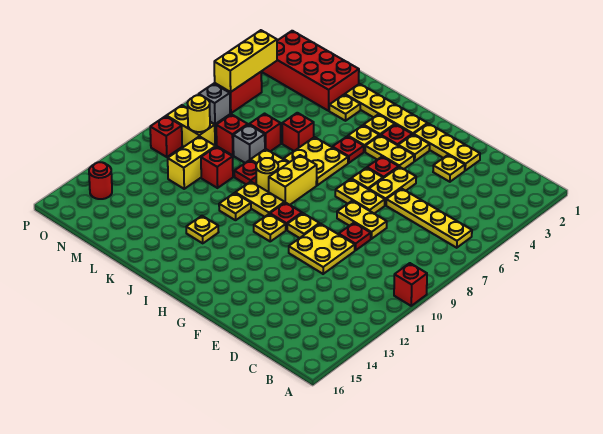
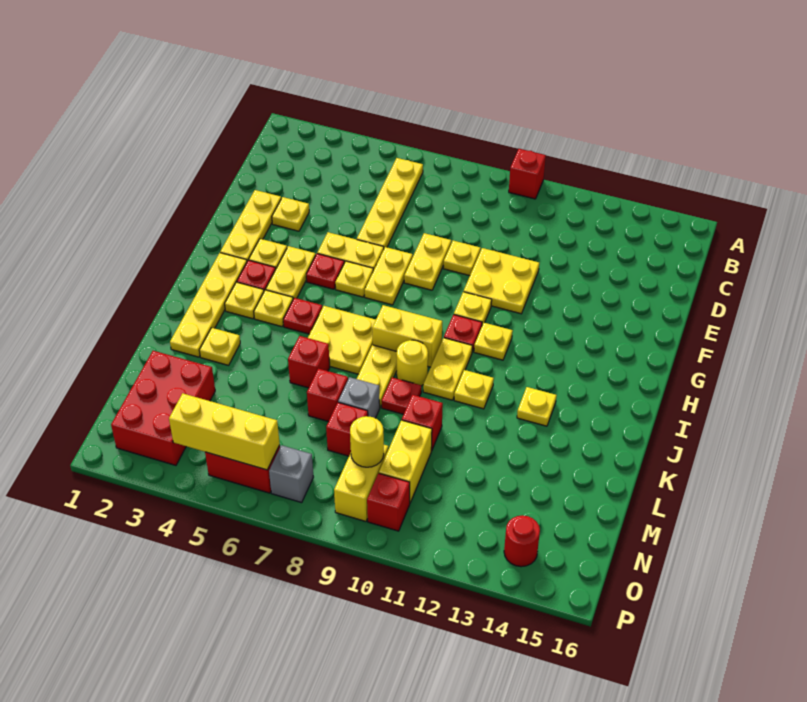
red 1x1 plate [339,223,371,250] -> yellow 1x1 plate [443,241,481,276]
red 2x4 brick [262,31,359,111] -> red 2x3 brick [111,351,215,465]
yellow 1x2 brick [168,136,216,189] -> yellow 1x2 brick turned to [379,420,432,503]

